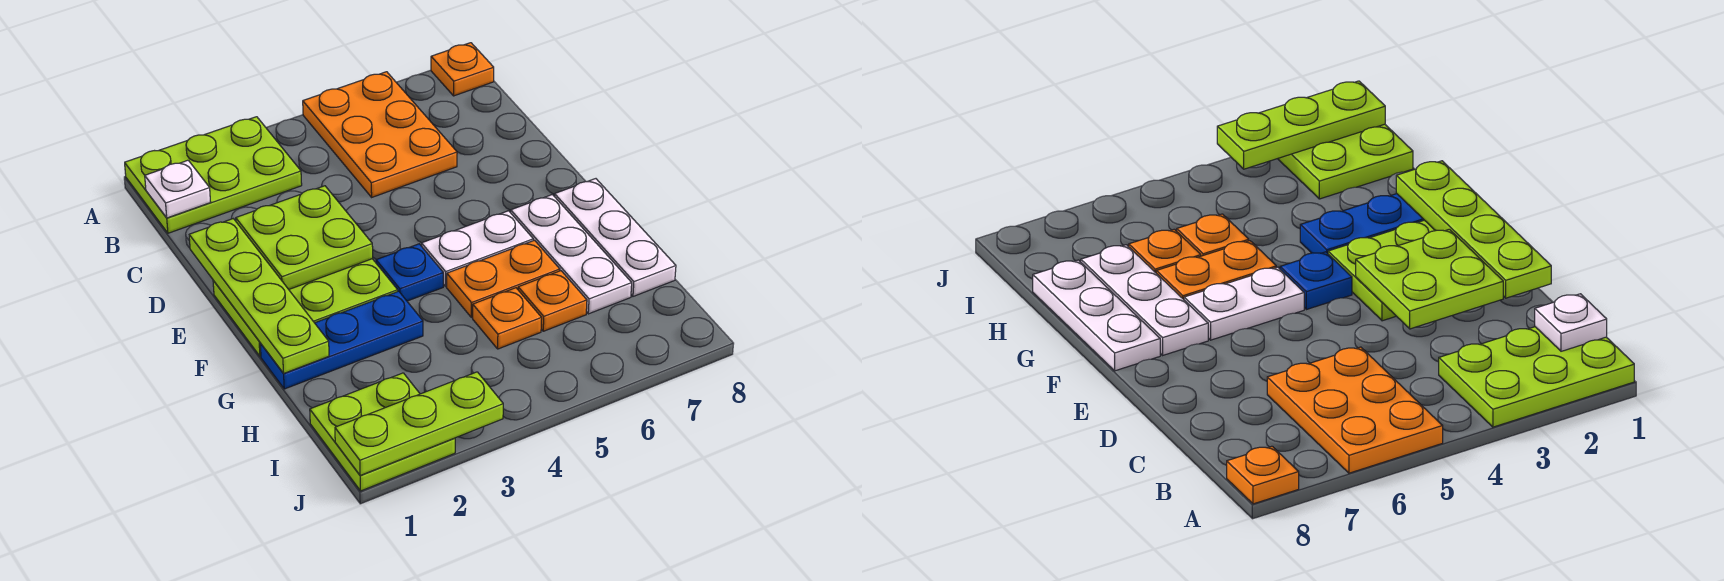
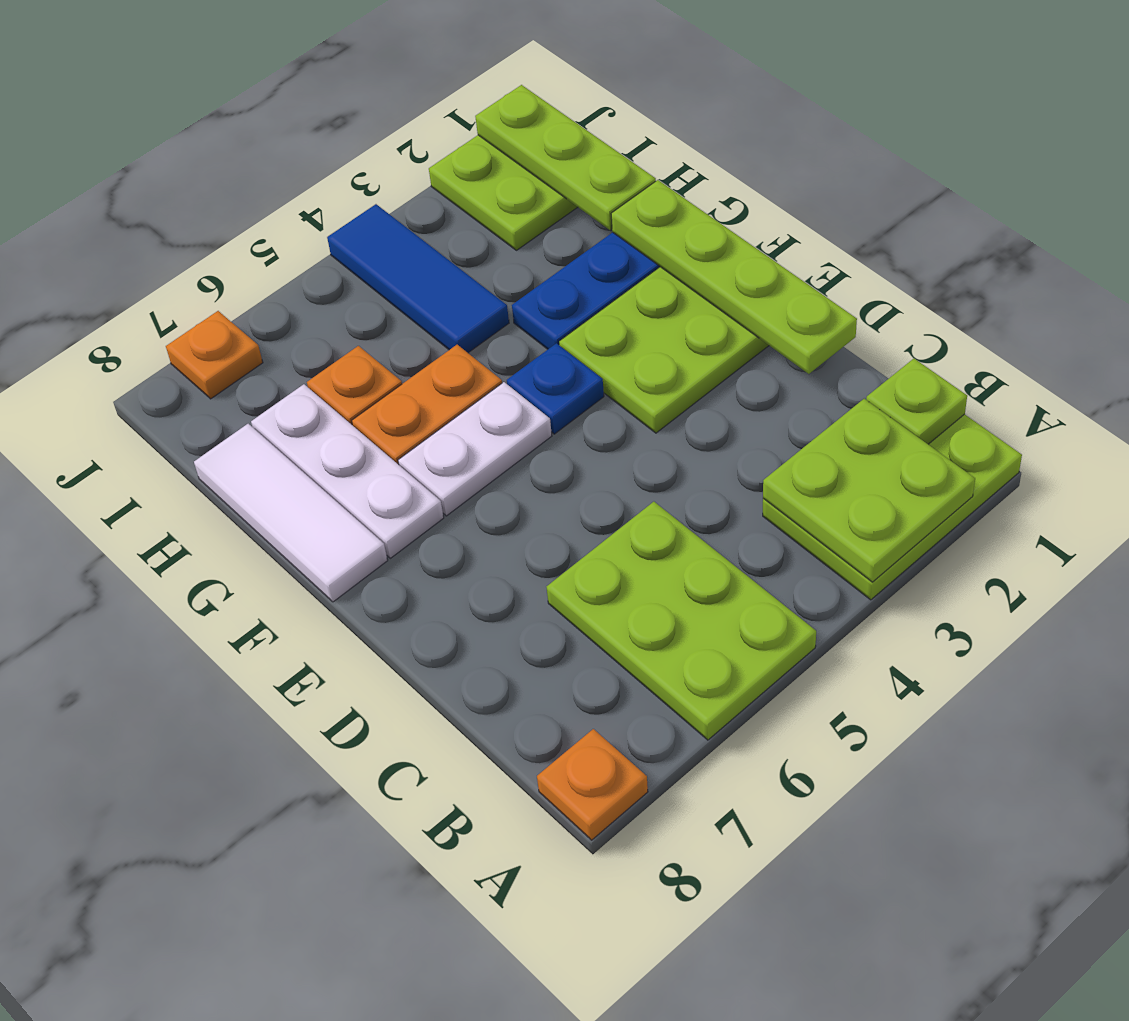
orange 2x3 plate [303,72,457,197] -> lime 2x3 plate [546,502,816,740]
white 1x1 plate [145,160,210,218] -> lime 1x1 plate [866,359,967,444]
lime 2x2 plate [236,186,373,289] -> lime 2x2 plate moved to [763,399,975,582]
white 1x3 plate [555,179,676,296] -> white 1x3 tile [194,424,388,602]
none -> blue 1x3 tile [327,204,509,353]
orange 1x1 plate [473,288,542,349] -> orange 1x1 plate moved to [166,311,263,399]
lime 1x3 plate [335,372,503,475] -> lime 1x3 plate turned to [475,85,656,230]

